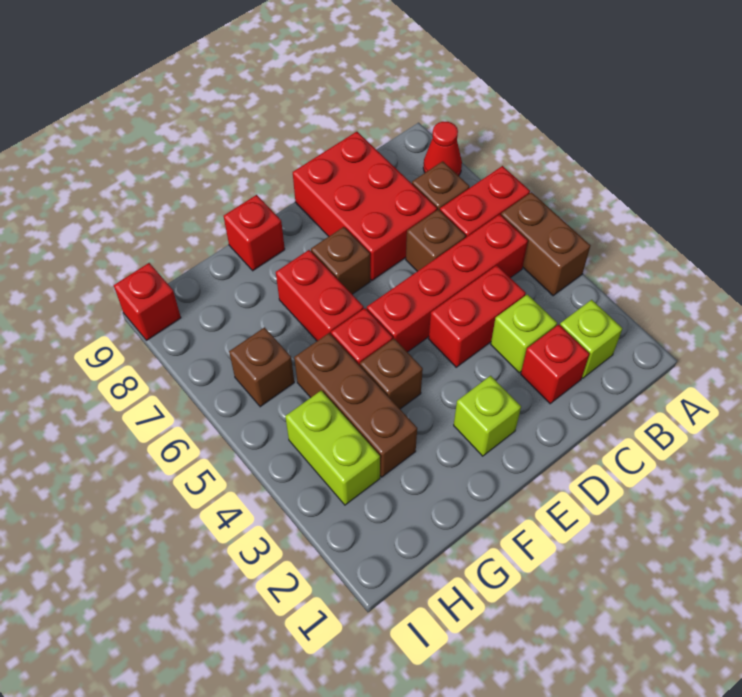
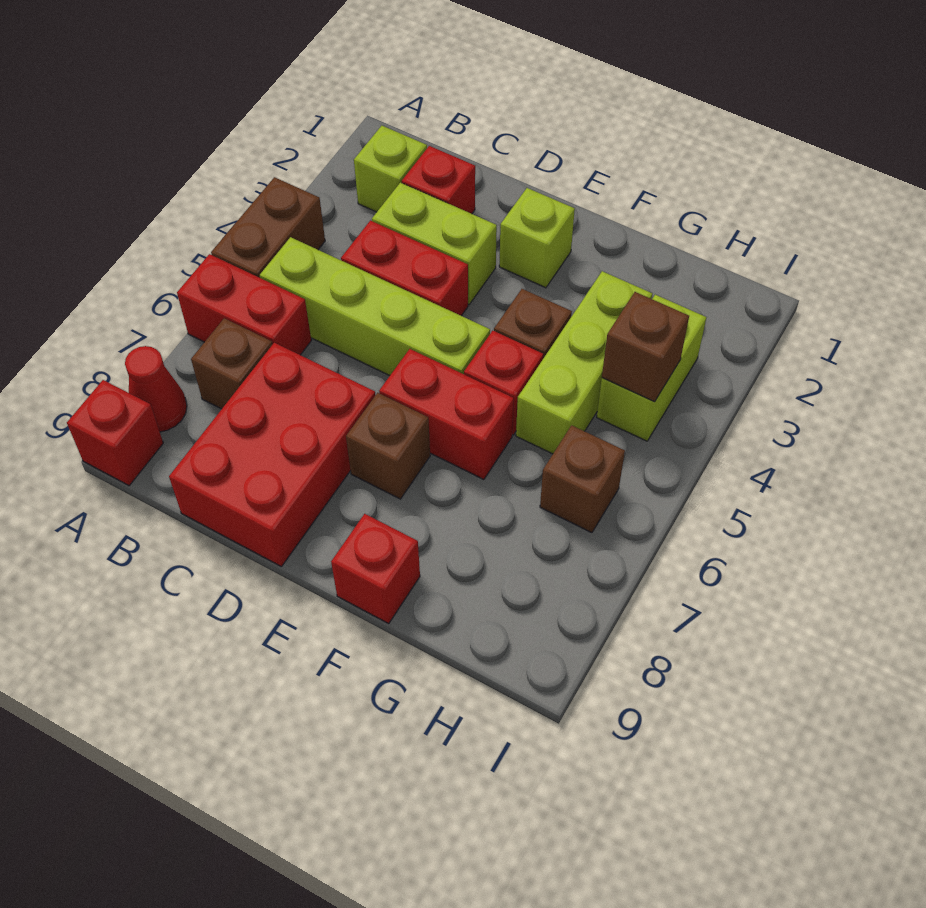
red 1x4 brick [367,214,528,352] -> lime 1x4 brick [260,237,490,376]
lime 1x1 brick [491,294,557,373] -> lime 1x2 brick [372,183,497,304]
brown 1x1 brick [406,209,466,271] -> brown 1x1 brick moved to [602,292,689,402]
red 1x2 brick [276,250,364,341] -> red 1x2 brick turned to [379,349,514,480]
brown 1x3 brick [294,333,417,477] -> lime 1x3 brick [516,271,652,454]
red 1x1 brick [114,263,181,340] -> red 1x1 brick moved to [67,380,163,486]

